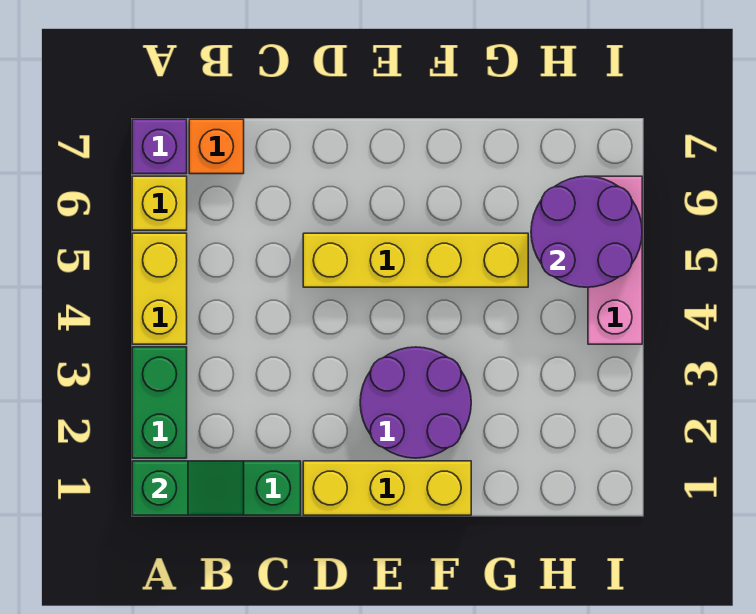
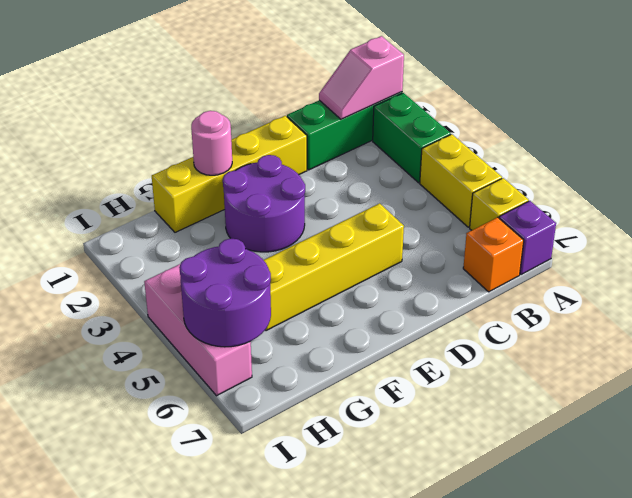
green 1x2 slope [132,461,244,515] -> pink 1x2 slope [319,36,404,119]
yellow 1x3 brick [303,461,471,515] -> yellow 1x4 brick [152,116,307,232]
none -> pink 1x1 round brick [191,111,232,175]

